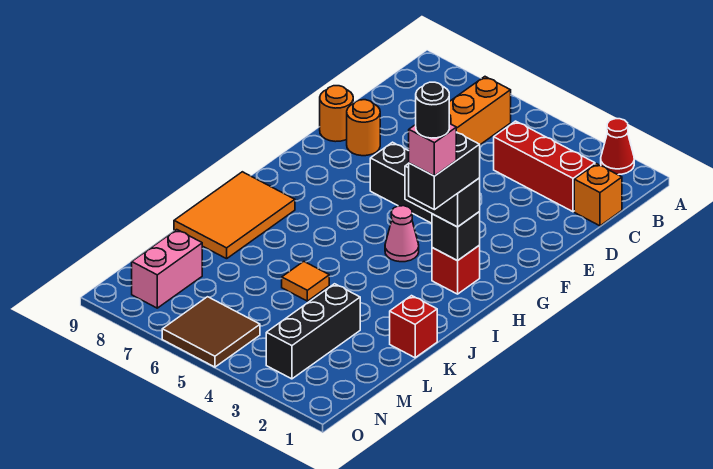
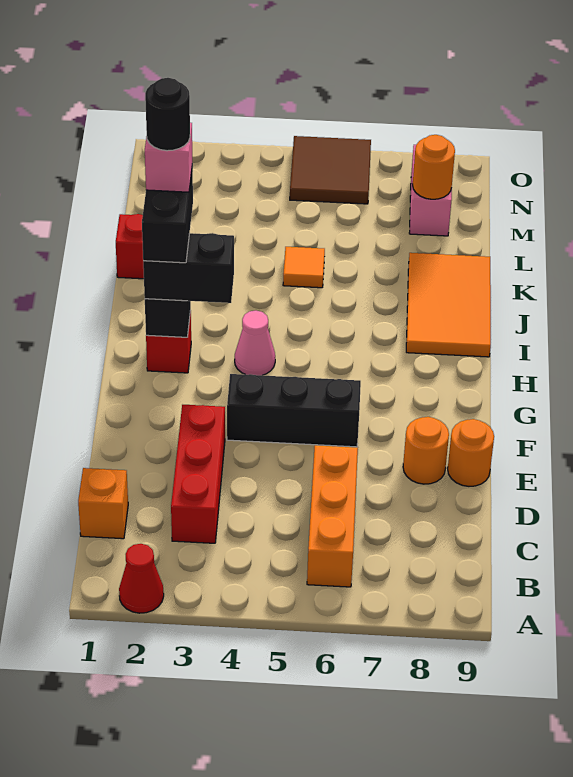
red 1x3 brick [494,121,595,212] -> red 1x3 brick turned to [171,405,225,543]
black 1x3 brick [266,284,360,379] -> none
none -> orange 1x1 round brick [413,135,455,199]

